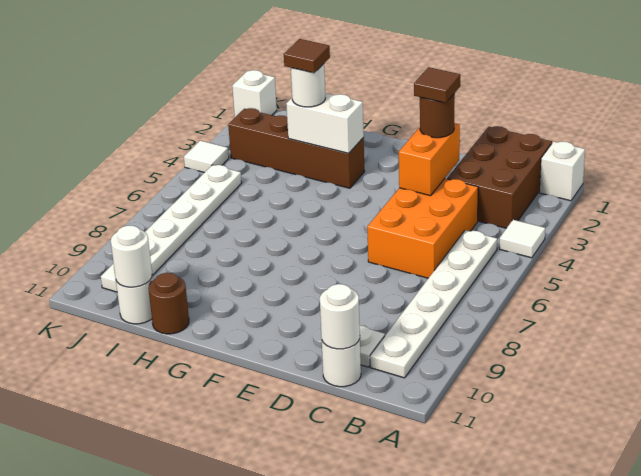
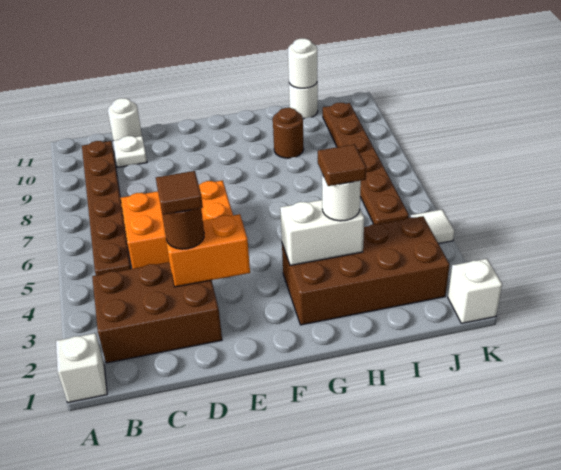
white 1x1 tile [499,220,545,258] -> none
brown 2x3 brick [447,126,552,228] -> brown 2x3 brick turned to [92,262,222,363]
white 1x6 plate [370,230,497,378] -> brown 1x6 plate [82,141,131,275]
orange 2x3 brick [367,179,478,278] -> orange 2x3 brick turned to [121,180,233,269]
white 1x1 round brick [320,284,360,349] -> none
orange 1x2 brick [399,123,460,196] -> orange 1x2 brick turned to [164,214,250,287]
brown 1x4 brick [228,108,365,188] -> brown 2x4 brick [282,216,450,325]
brown 1x1 round brick [148,273,189,334] -> brown 1x1 round brick moved to [273,108,304,158]
white 1x6 plate [101,165,242,292] -> brown 1x6 plate [323,103,409,224]

